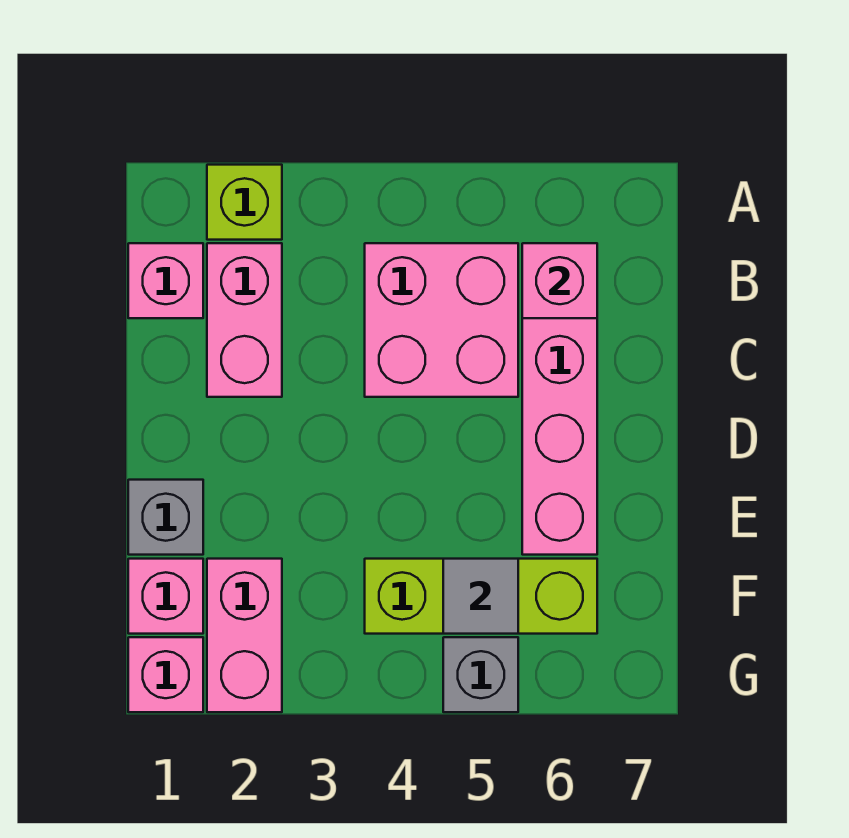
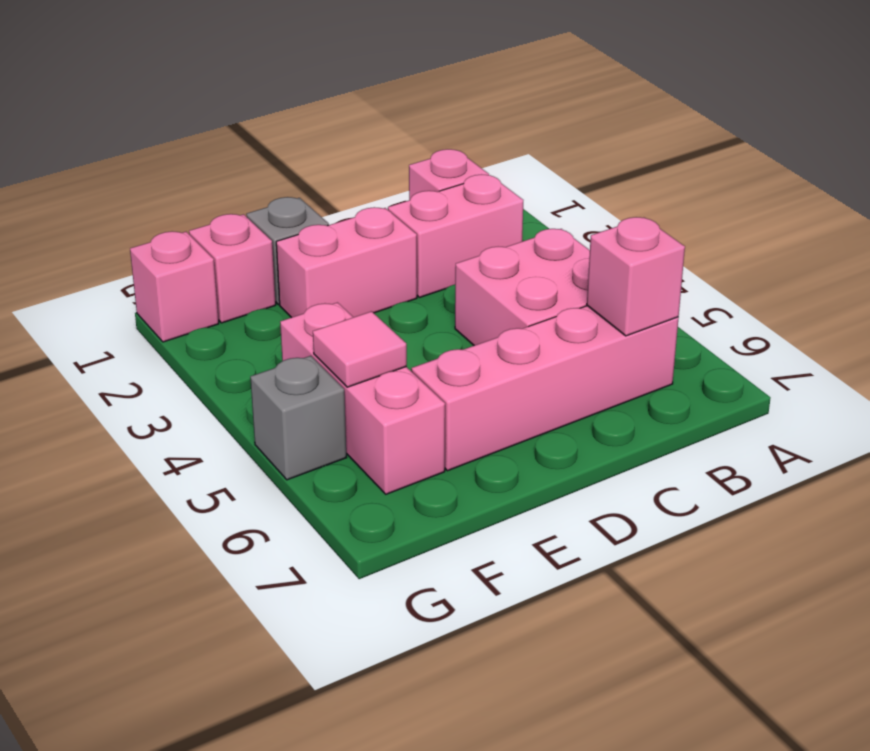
lime 1x1 brick [207,165,282,240] -> none
pink 1x2 brick [207,559,282,712] -> pink 1x2 brick moved to [276,207,417,318]
lime 1x3 brick [365,559,597,634] -> pink 1x3 brick [280,303,445,494]
grey 1x1 tile [443,559,518,634] -> pink 1x1 tile [313,311,407,387]

